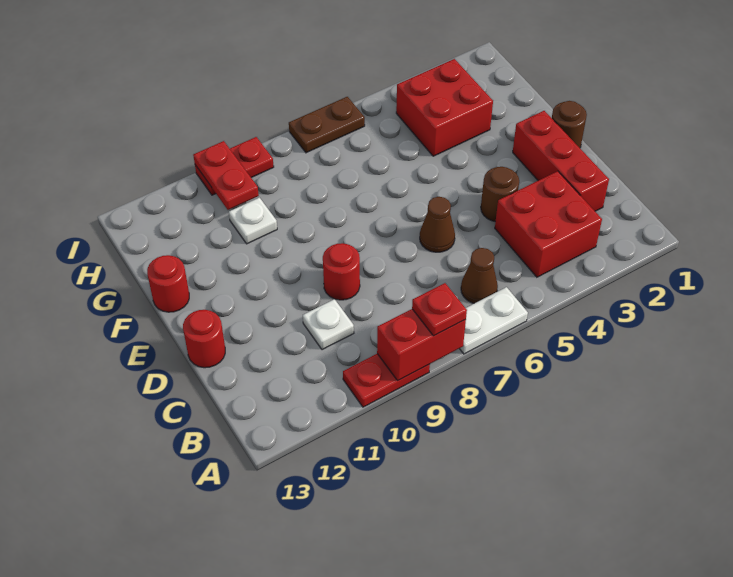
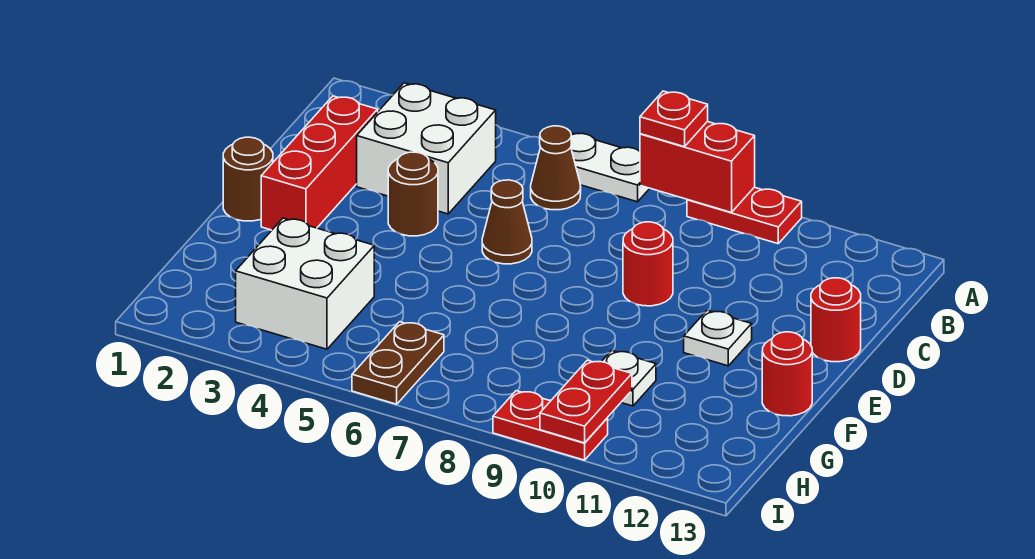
red 2x2 brick [495,171,602,277] -> white 2x2 brick [357,83,496,214]
white 1x1 plate [303,299,354,350] -> white 1x1 plate moved to [684,310,752,366]
red 2x2 brick [396,59,493,156] -> white 2x2 brick [236,218,374,349]
brown 1x2 plate [289,97,365,153] -> brown 1x2 plate turned to [352,322,444,404]

